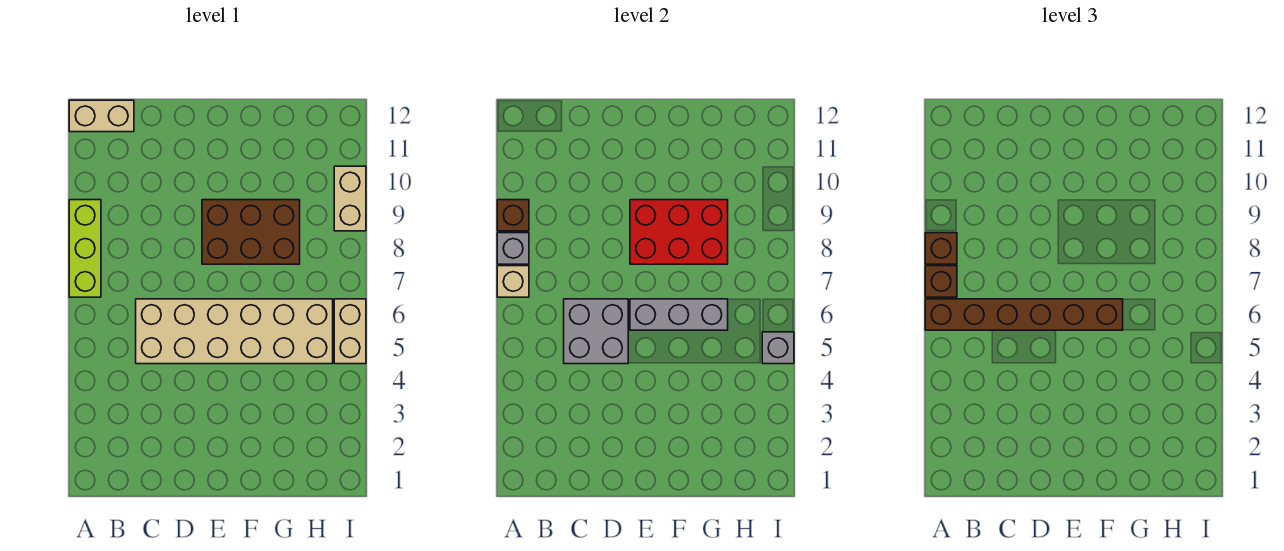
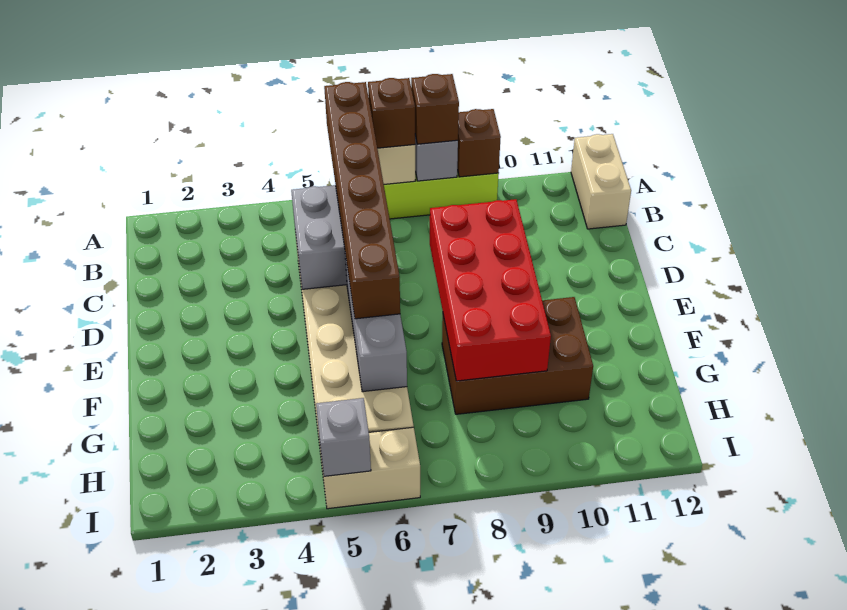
brown 2x3 brick [202,200,300,264] -> brown 2x3 brick turned to [442,297,593,414]
red 2x3 brick [630,200,728,264] -> red 2x4 brick [430,199,551,381]
tan 1x2 brick [334,166,366,231] -> none

